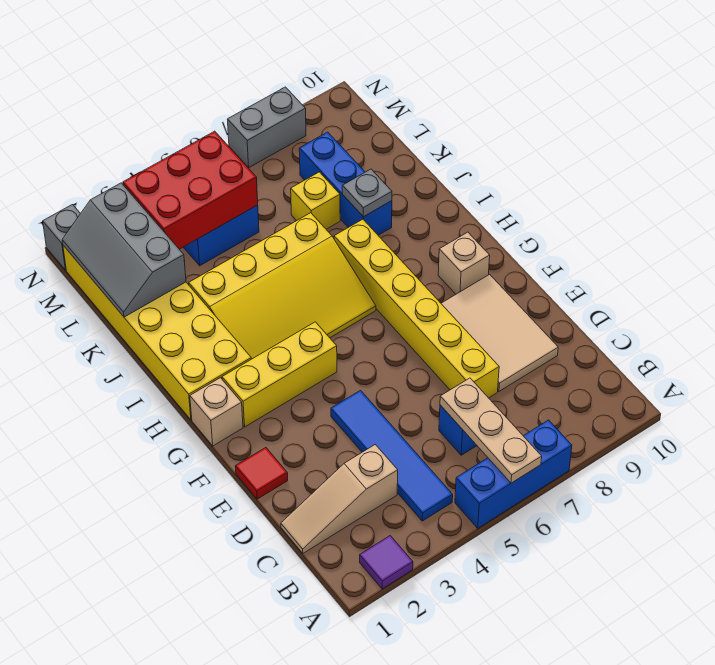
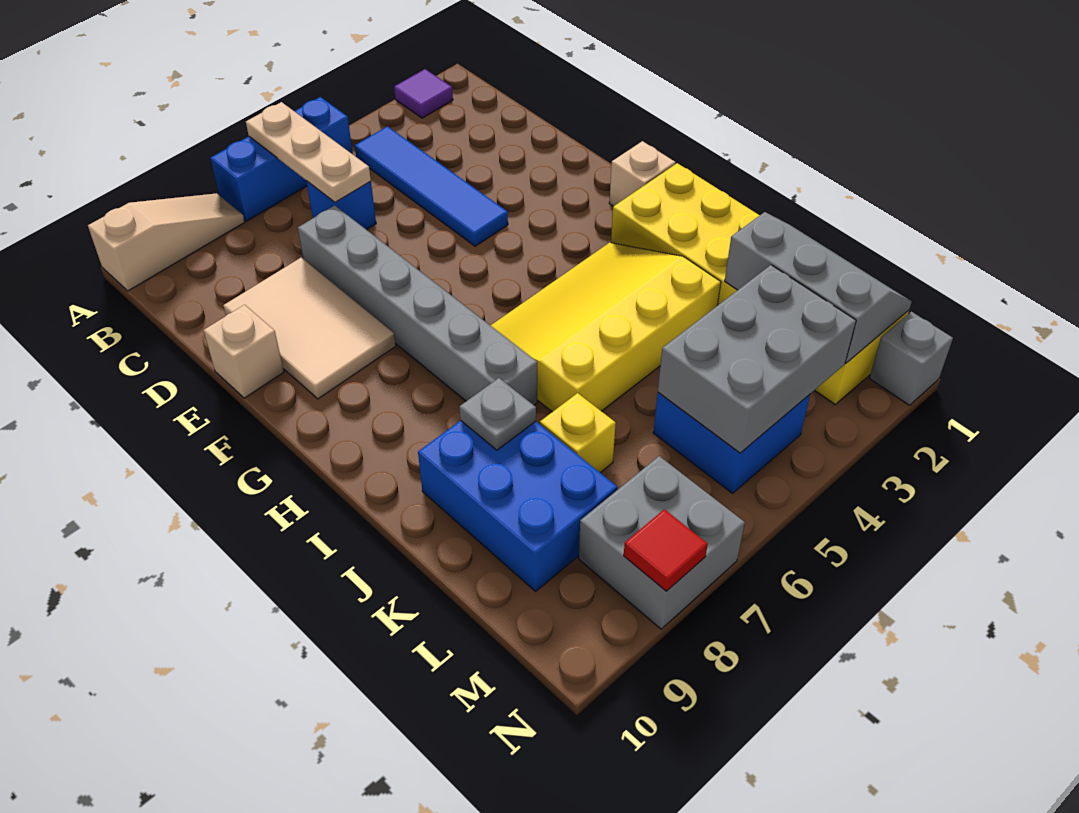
tan 1x3 slope [281,445,398,553] -> tan 1x3 slope moved to [88,193,245,291]
yellow 1x6 brick [334,219,499,398] -> grey 1x6 brick [298,205,537,405]
red 1x1 tile [235,448,288,499] -> red 1x1 tile moved to [624,509,708,591]
yellow 1x3 brick [222,322,337,427] -> none
tan 1x1 brick [438,232,490,294] -> tan 1x1 brick moved to [204,305,284,398]
blue 1x3 brick [299,132,392,235] -> blue 2x3 brick [418,421,617,591]
red 2x3 brick [123,131,258,249] -> grey 2x3 brick [658,265,856,453]
grey 1x2 brick [227,87,306,167] -> grey 2x2 brick [579,456,745,629]

